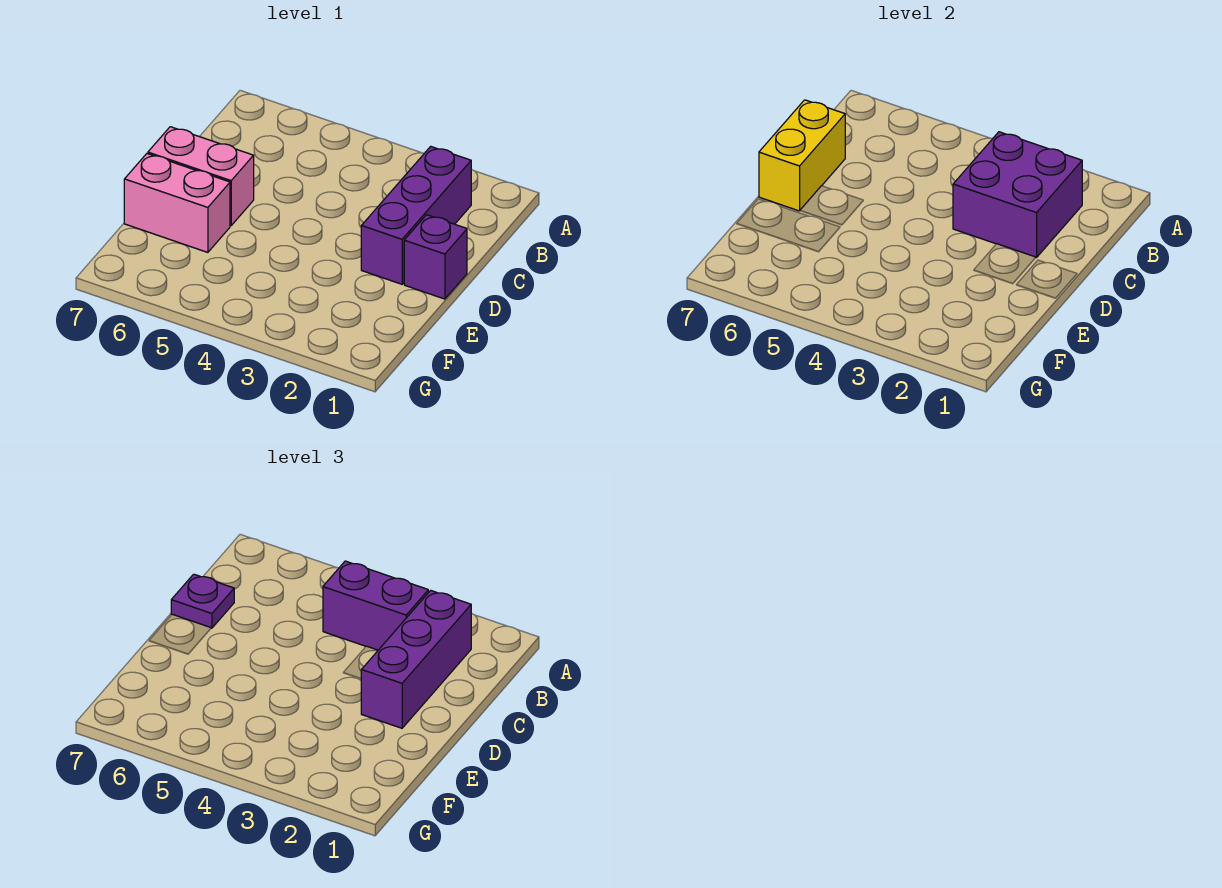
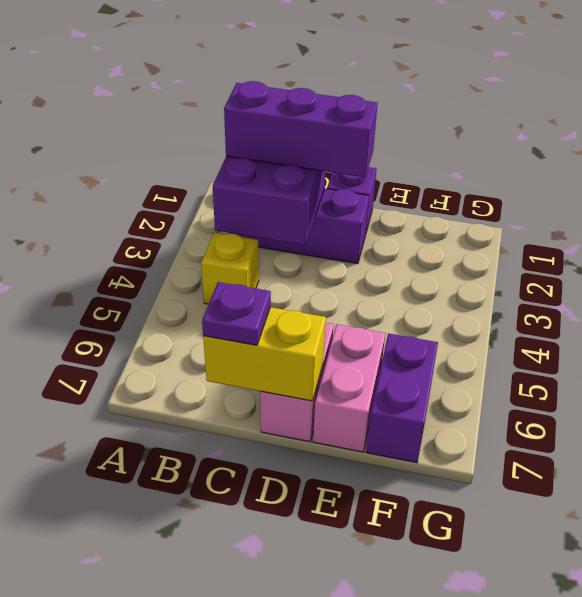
purple 1x2 brick [323,561,428,650] -> purple 1x2 brick moved to [366,333,438,463]
none -> yellow 1x1 brick [201,232,259,304]

